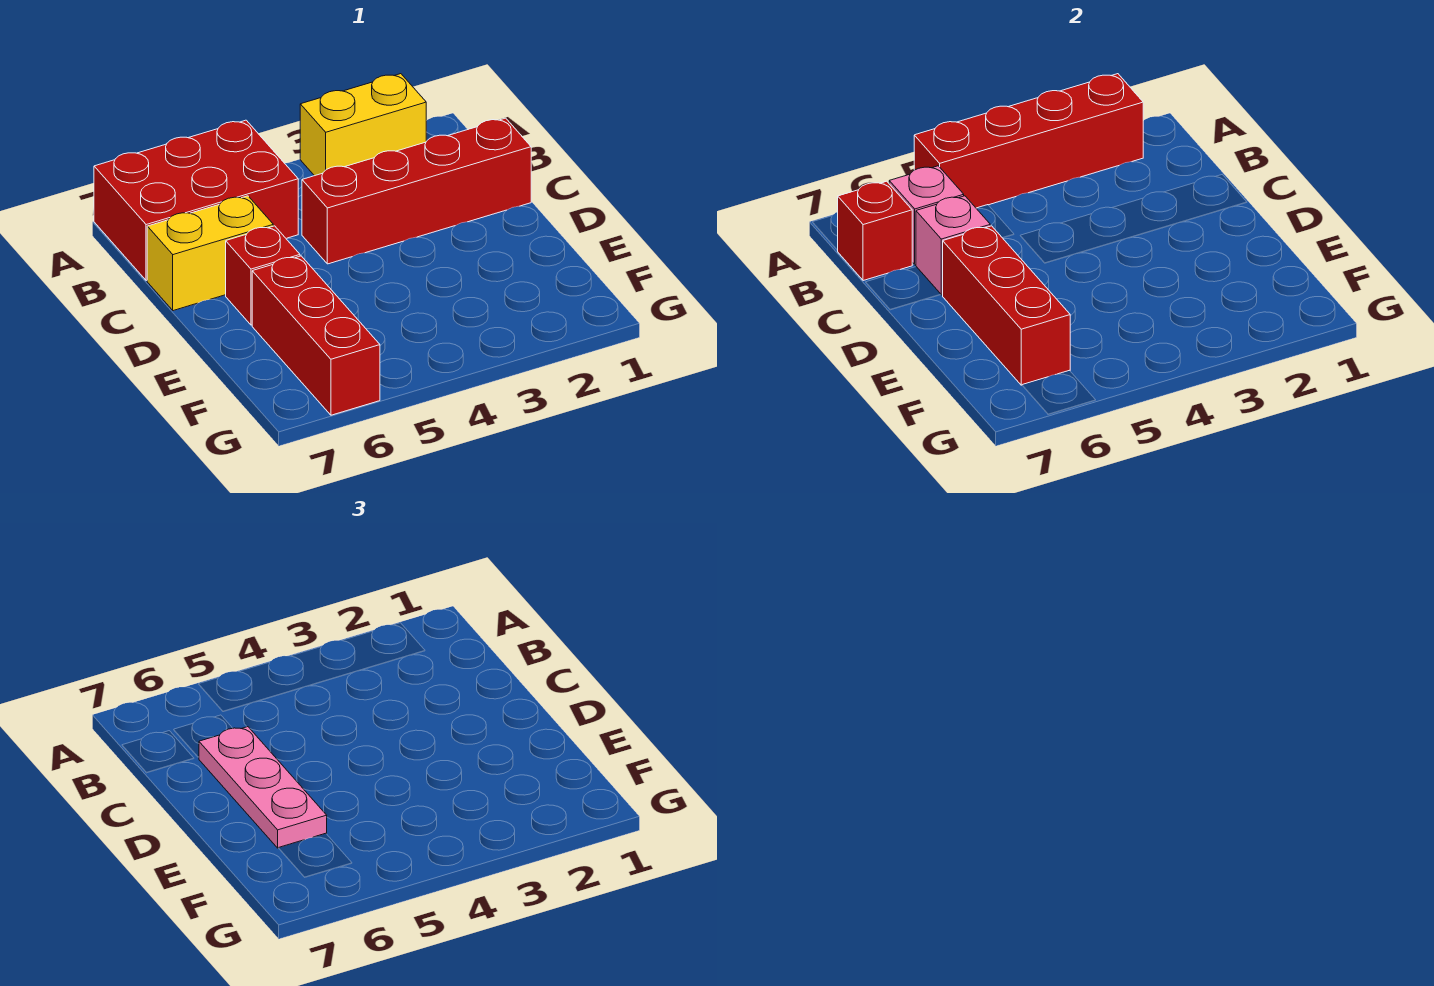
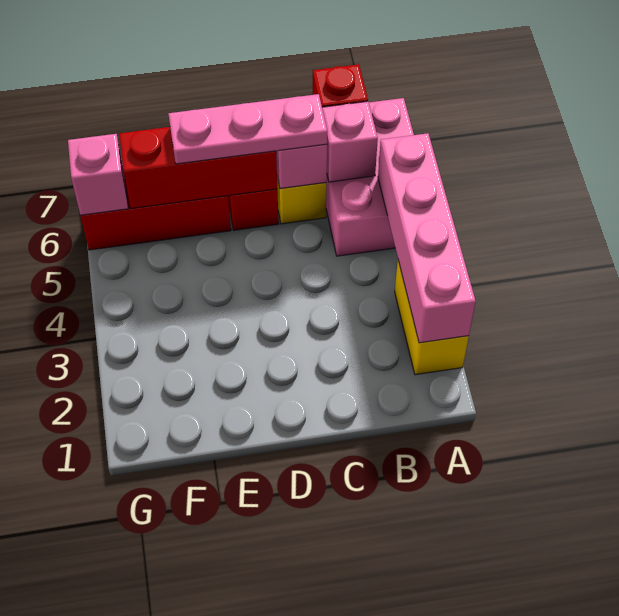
red 1x4 brick [914,74,1143,208] -> pink 1x4 brick [378,133,476,343]
red 2x3 brick [94,120,298,281] -> pink 2x3 brick [326,98,414,256]
red 1x4 brick [302,118,531,264] -> none
none -> pink 1x1 brick [68,134,128,215]

